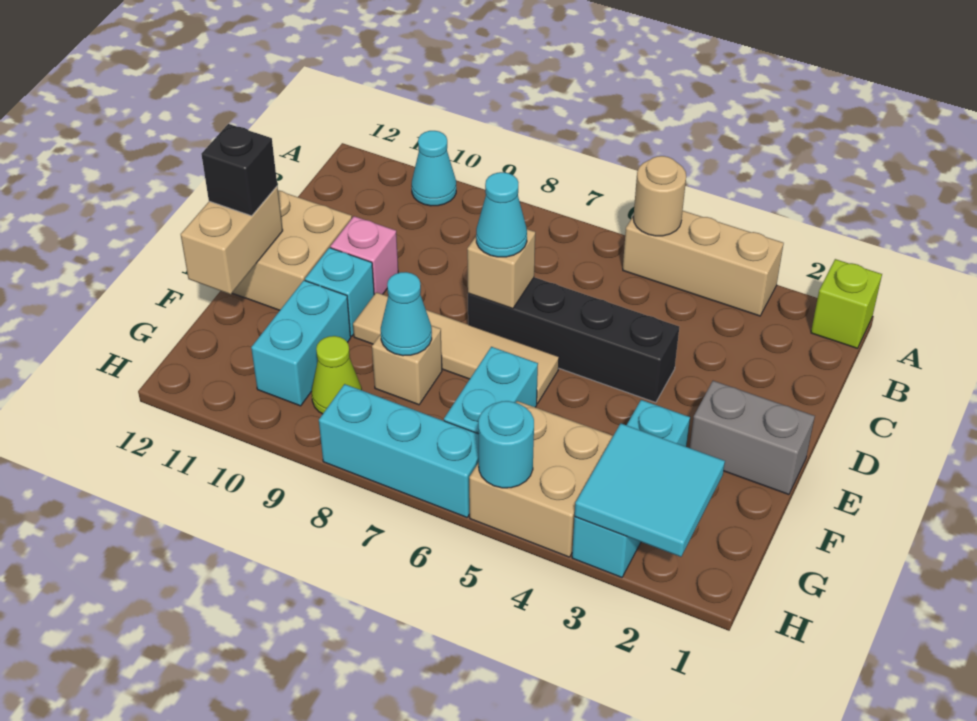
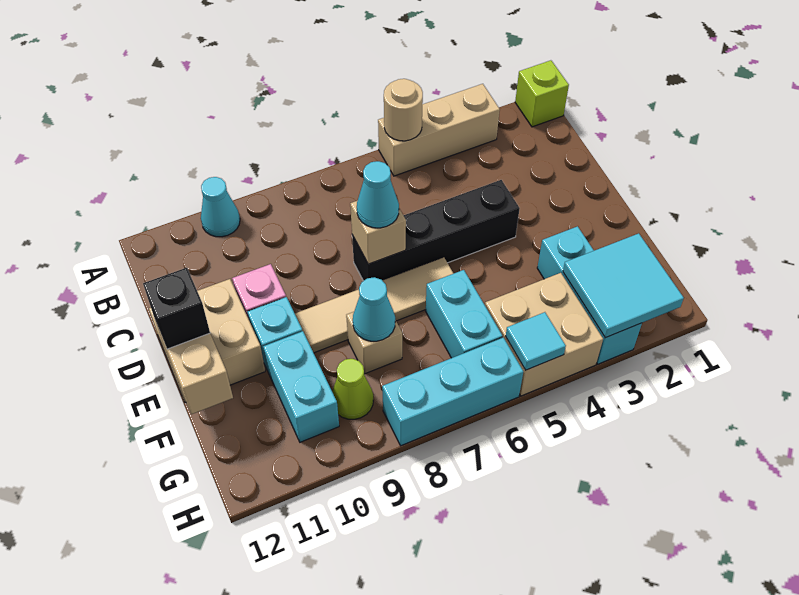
grey 1x2 brick [690,381,815,495] -> none
cyan 1x1 round brick [478,401,534,488] -> cyan 1x1 tile [506,312,566,370]

